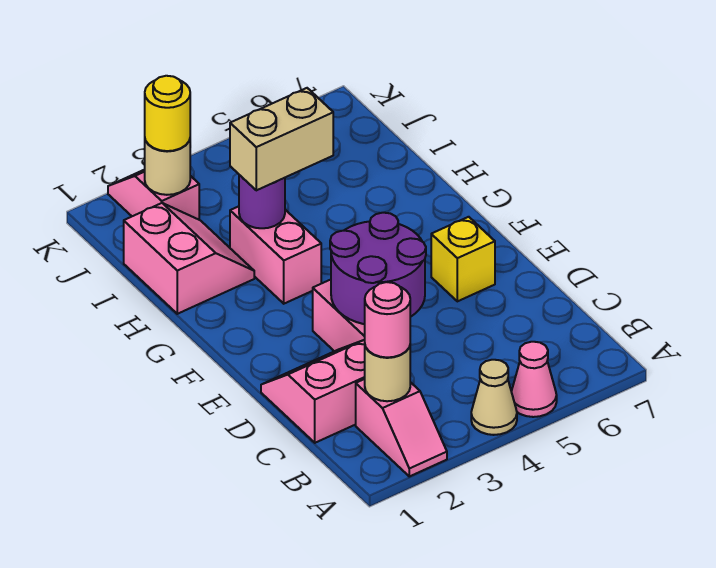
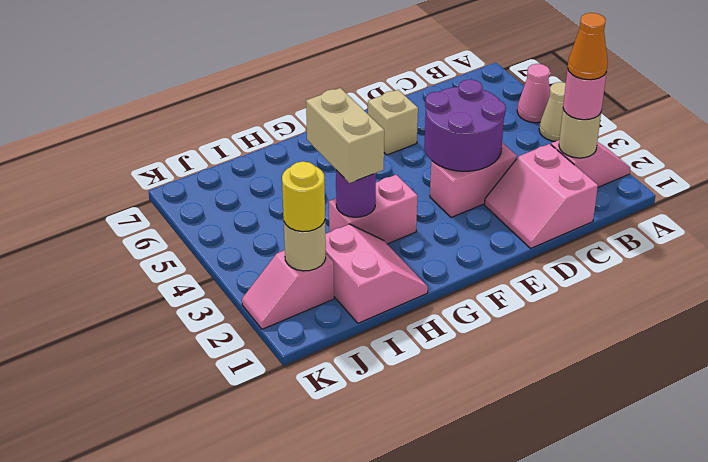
none -> orange 1x1 cone [568,13,608,80]
yellow 1x1 brick [431,217,495,301] -> tan 1x1 brick [368,90,418,155]
pink 2x2 slope [124,203,254,314] -> pink 2x2 slope turned to [325,224,428,323]

